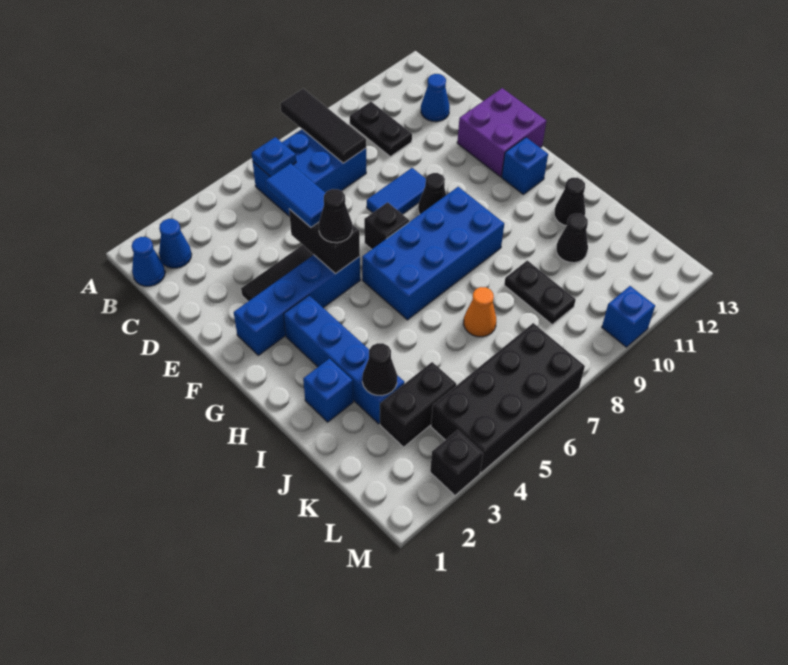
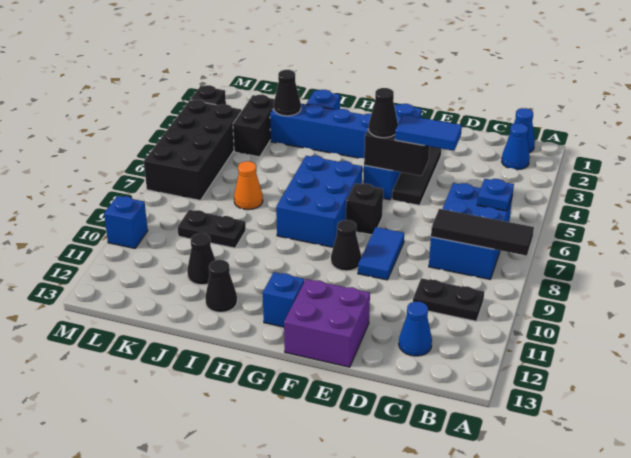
blue 2x4 brick [362,187,504,320] -> blue 2x3 brick [276,156,362,247]

